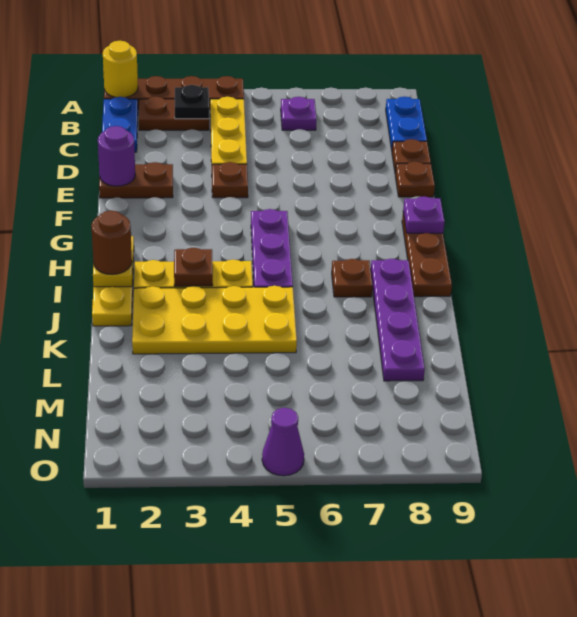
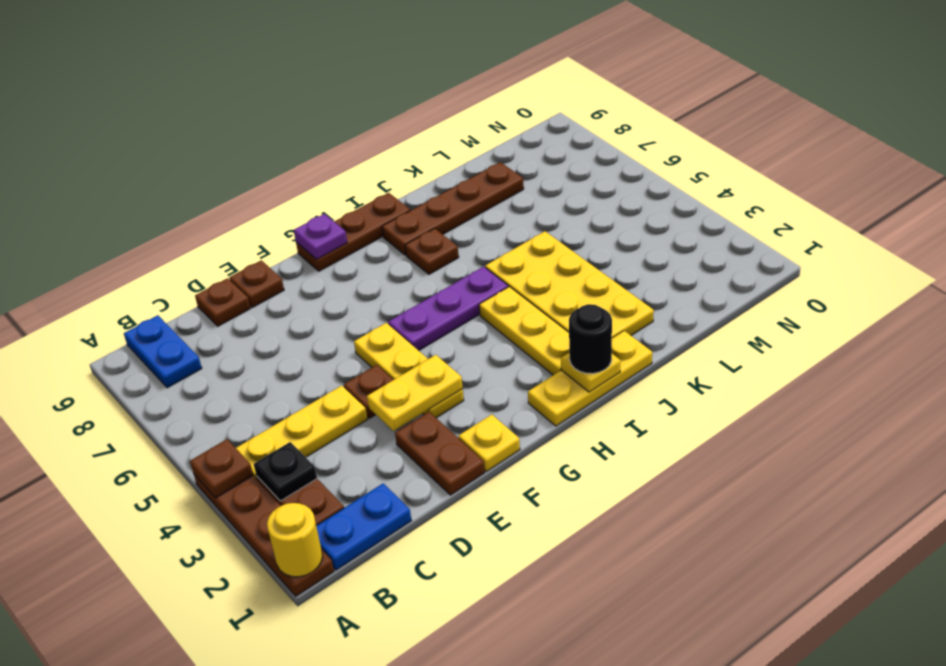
purple 1x1 plate [281,97,317,130] -> none
blue 1x2 plate [386,97,427,150] -> blue 1x2 plate turned to [124,315,202,388]
purple 1x1 round brick [98,126,135,186] -> none
none -> yellow 1x2 plate [367,355,463,431]
none -> yellow 1x1 plate [458,414,520,472]
none -> yellow 1x3 plate [354,323,464,418]
brown 1x1 round brick [91,211,132,275] -> black 1x1 round brick [569,304,612,374]
brown 1x1 plate [174,248,213,286] -> brown 1x1 plate moved to [190,439,253,498]
purple 1x4 plate [371,259,425,381] -> brown 1x4 plate [382,162,524,255]
purple 1x1 cone [262,408,304,476] -> none

